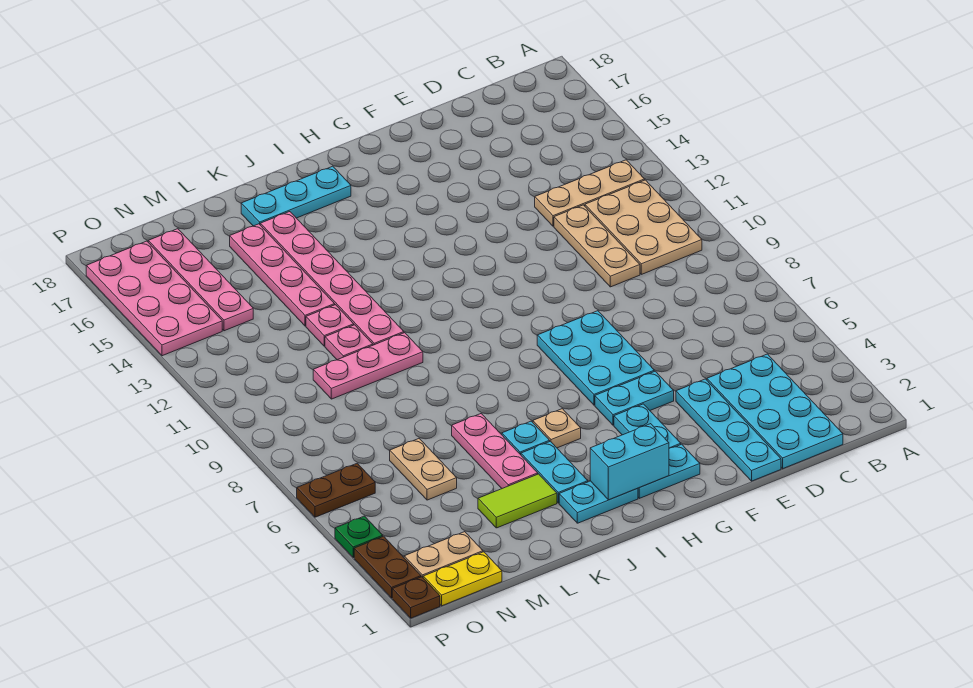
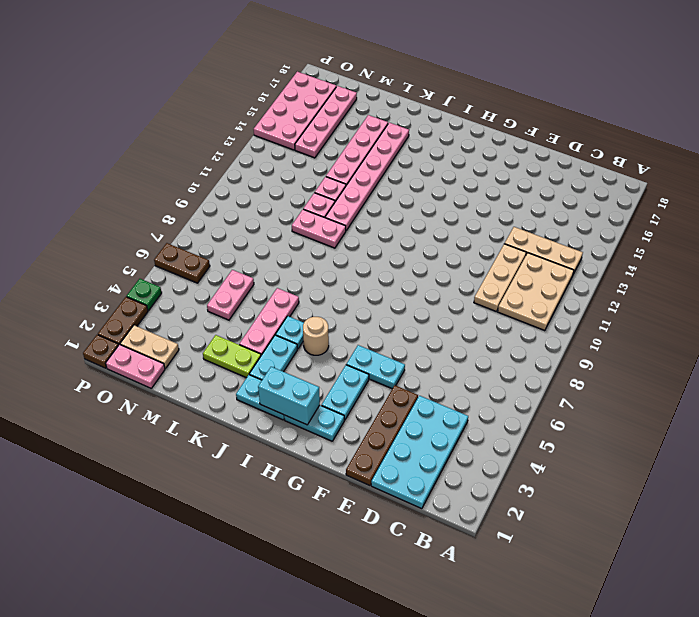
cyan 1x4 plate [676,379,781,481] -> brown 1x4 plate [346,385,418,486]
cyan 2x3 plate [537,311,654,405] -> none
tan 1x1 plate [533,409,581,448] -> tan 1x1 round brick [303,317,329,355]
cyan 1x3 plate [241,166,351,226] -> none
lime 1x2 tile [478,474,557,528] -> lime 1x2 plate [203,335,261,378]
pink 1x3 plate [313,333,423,399] -> pink 1x2 plate [292,209,346,248]
tan 1x2 plate [390,439,457,500] -> pink 1x2 plate [207,270,254,320]
yellow 1x2 plate [423,552,502,606] -> pink 1x2 plate [106,344,165,388]

